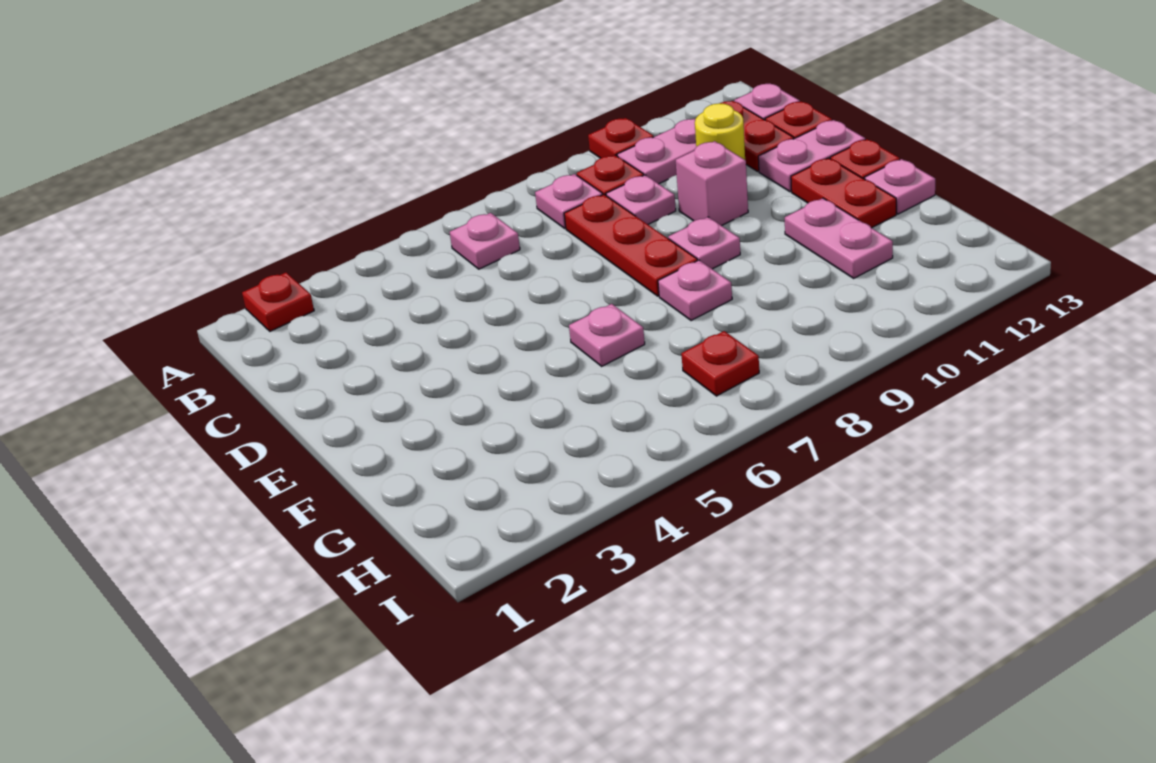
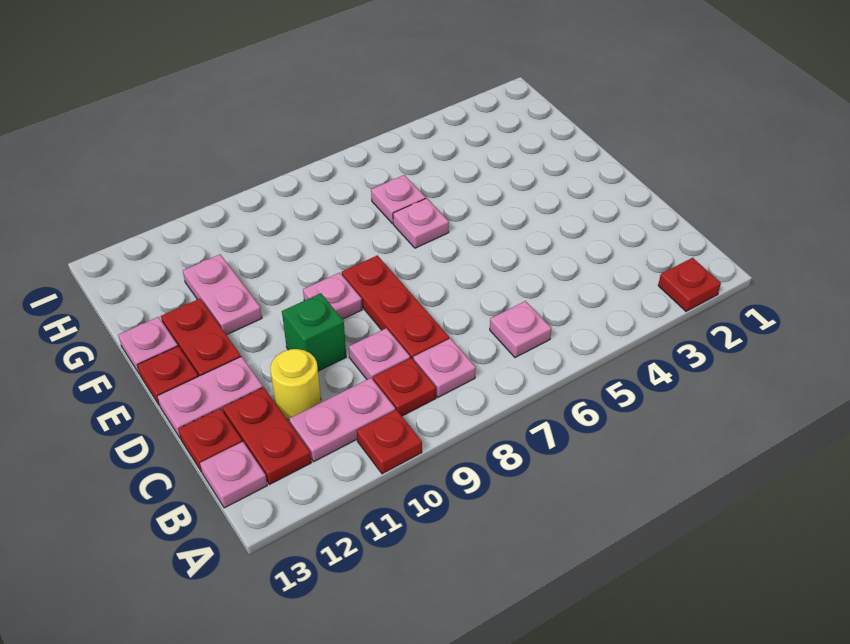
pink 1x1 brick [676,141,748,226] -> green 1x1 brick [282,293,346,371]
pink 1x1 plate [658,260,732,321] -> pink 1x1 plate moved to [371,175,426,223]
red 1x1 plate [681,331,759,396] -> none

